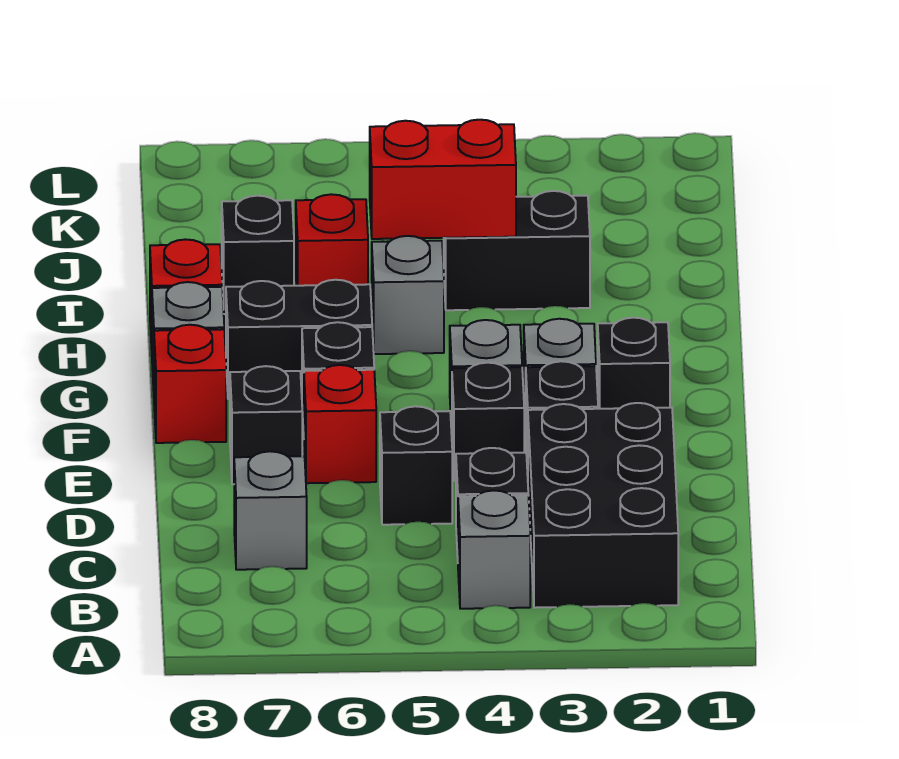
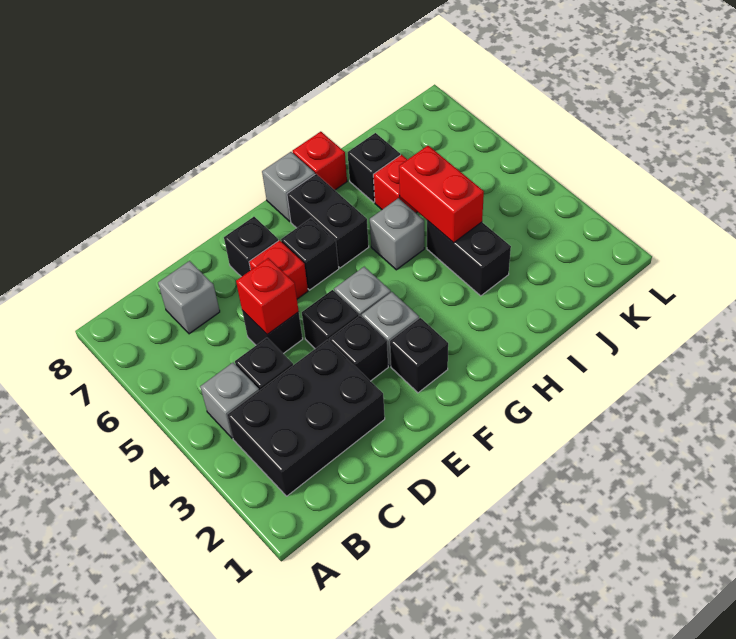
red 1x1 brick [154,325,226,443] -> red 1x1 brick moved to [236,258,299,335]

